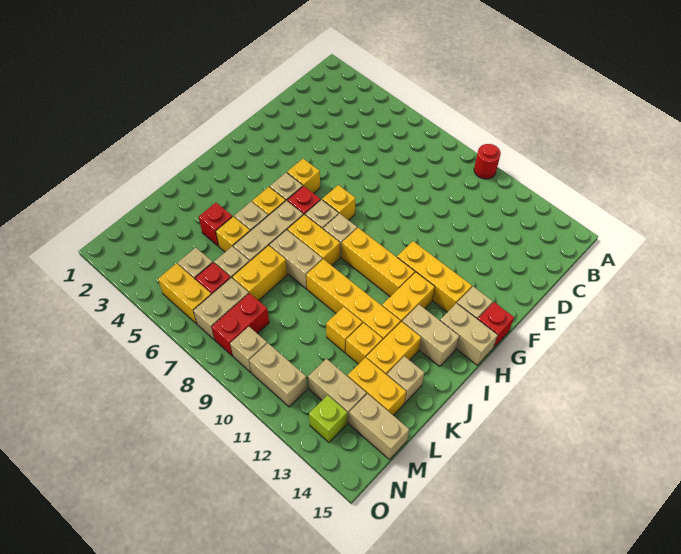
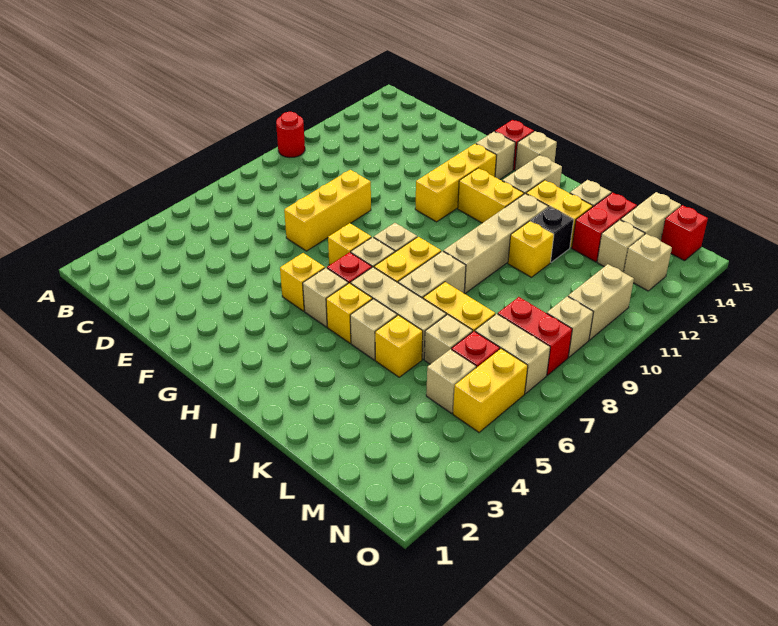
yellow 1x3 brick [342,228,415,297] -> yellow 1x3 brick moved to [284,170,371,251]
tan 1x2 brick [440,303,497,365] -> tan 1x1 brick [515,131,557,171]
yellow 1x4 brick [306,259,400,339] -> tan 1x4 brick [443,194,548,293]
red 1x1 brick [199,203,232,246] -> red 1x1 brick moved to [661,205,708,261]
yellow 1x1 brick [346,323,383,364] -> black 1x1 brick [531,207,574,262]
yellow 1x2 brick [348,357,406,415] -> red 1x2 brick [572,193,637,262]
tan 1x2 brick [308,359,366,423] -> tan 1x1 brick [597,220,645,273]
lime 1x1 brick [309,395,347,442] -> tan 1x1 brick [624,234,672,291]

